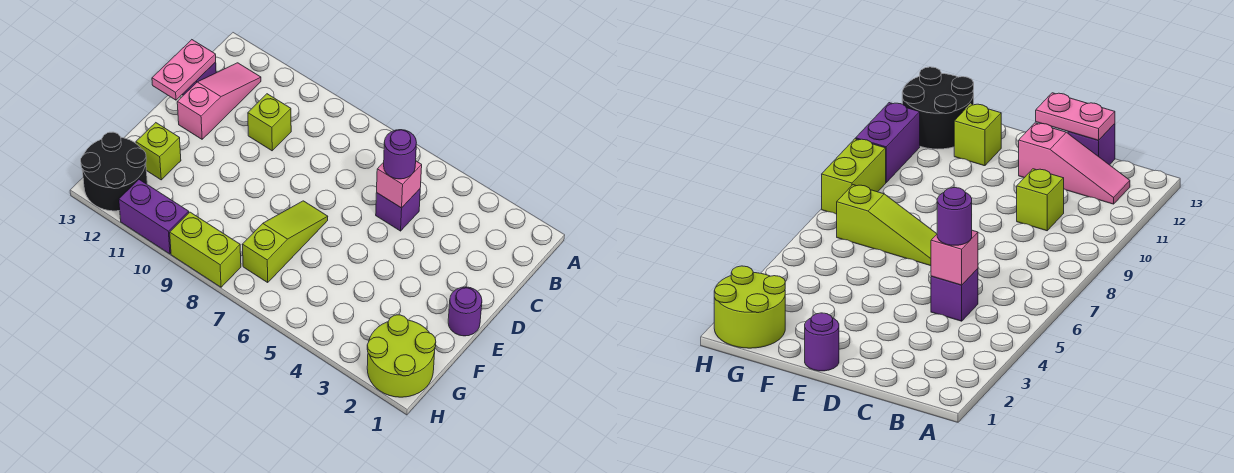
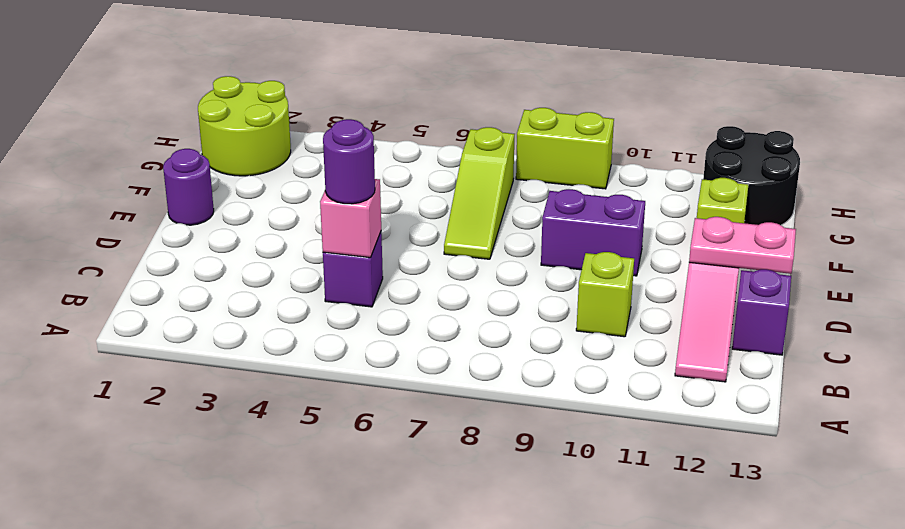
pink 1x2 plate [152,40,216,100] -> pink 1x2 plate turned to [689,217,796,274]
purple 1x2 brick [119,180,189,254] -> purple 1x2 brick moved to [541,189,645,276]

